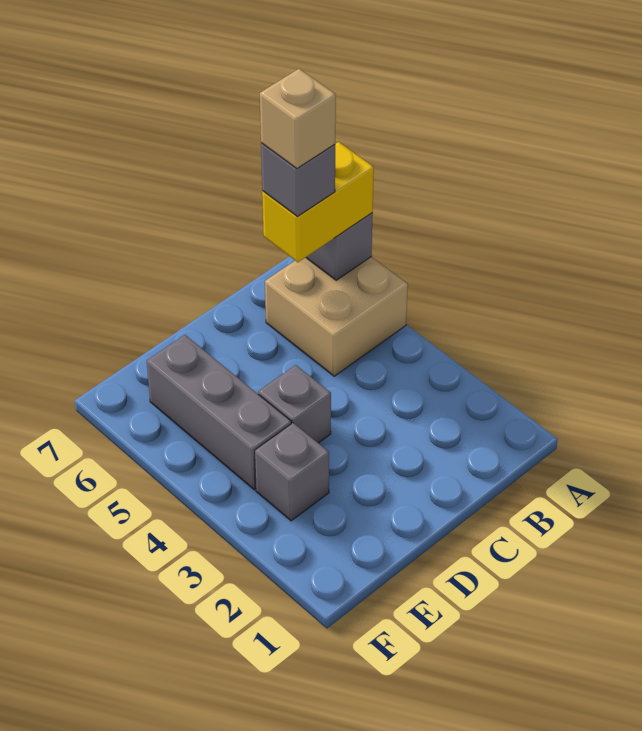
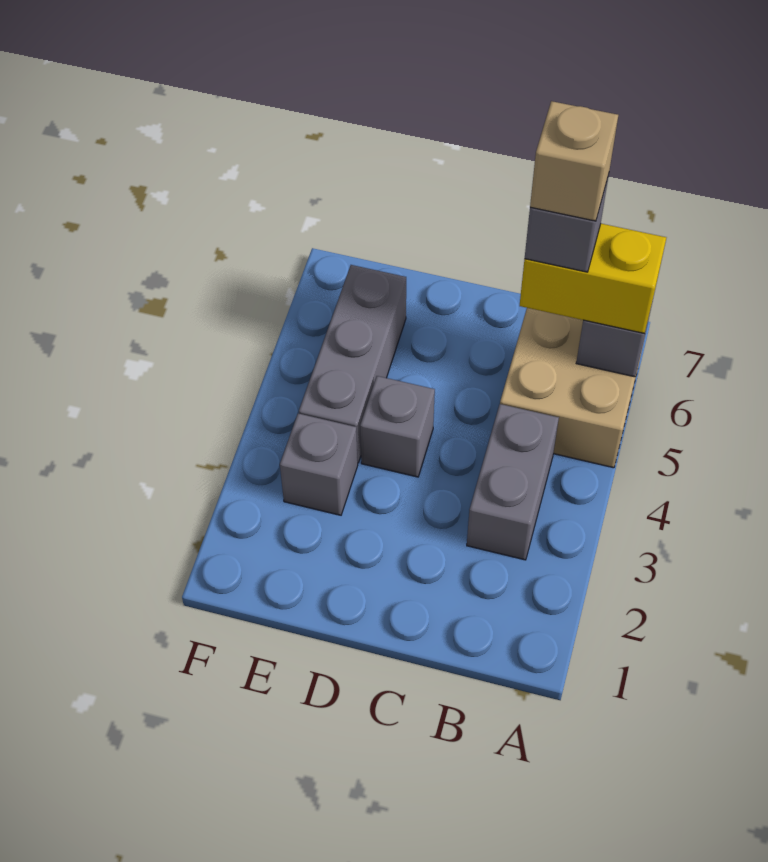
none -> grey 1x2 brick [467,404,559,560]

